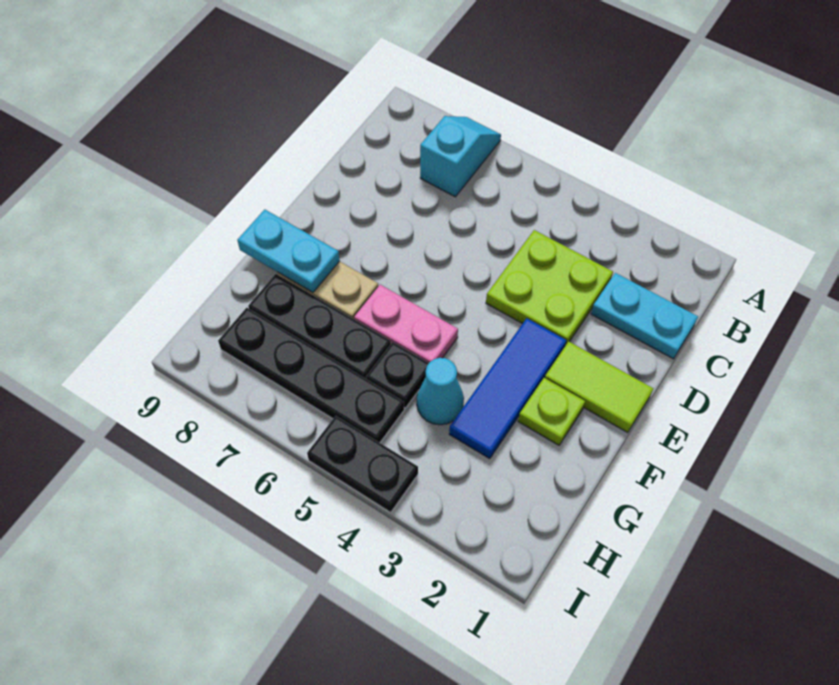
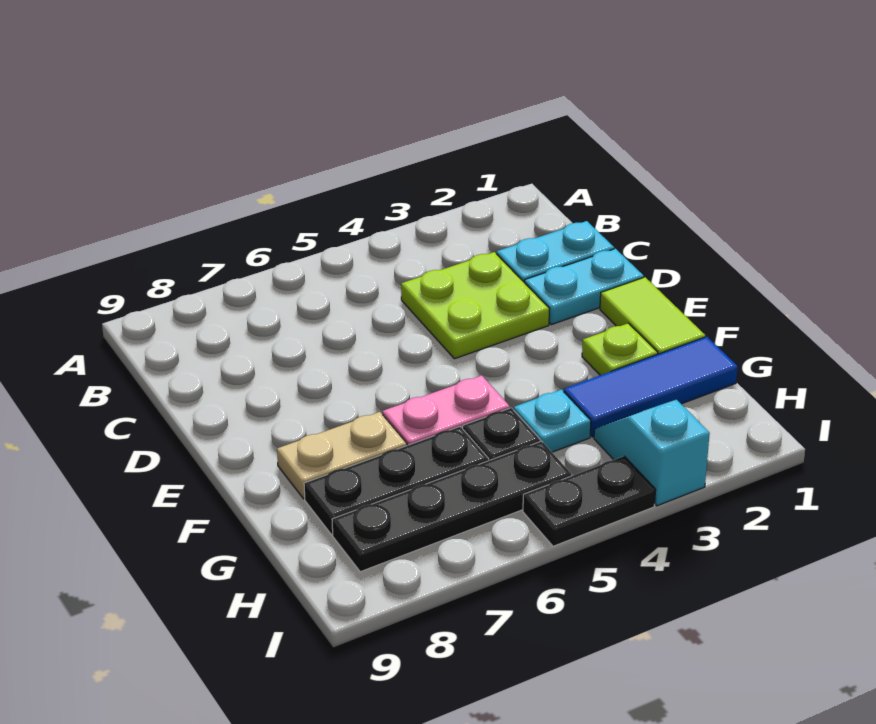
cyan 1x2 slope [420,116,501,197] -> cyan 1x2 slope moved to [594,400,710,506]
lime 1x2 tile [545,342,653,433] -> lime 1x2 tile turned to [600,277,705,354]
blue 1x3 tile [449,318,566,459] -> blue 1x3 tile turned to [564,337,738,437]
cyan 1x2 plate [237,209,340,292] -> cyan 1x2 plate moved to [524,249,644,325]
cyan 1x1 cone [417,358,464,425] -> cyan 1x1 plate [514,389,591,452]

